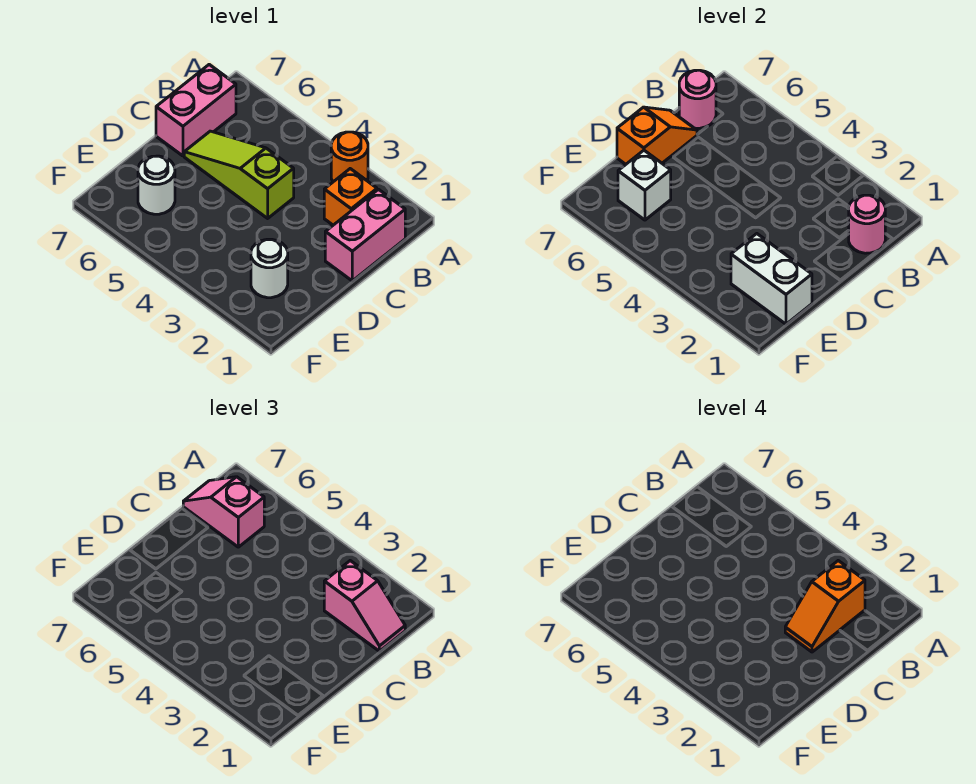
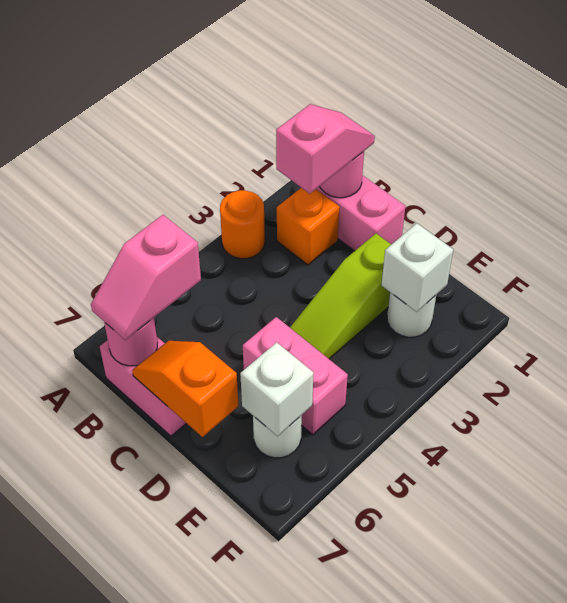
orange 1x2 slope [785,561,865,652] -> none
lime 1x3 slope [184,131,294,218] -> lime 1x3 slope moved to [290,233,391,359]
none -> pink 1x2 brick [243,317,348,435]
white 1x2 brick [731,234,812,324] -> white 1x1 brick [381,223,453,312]

